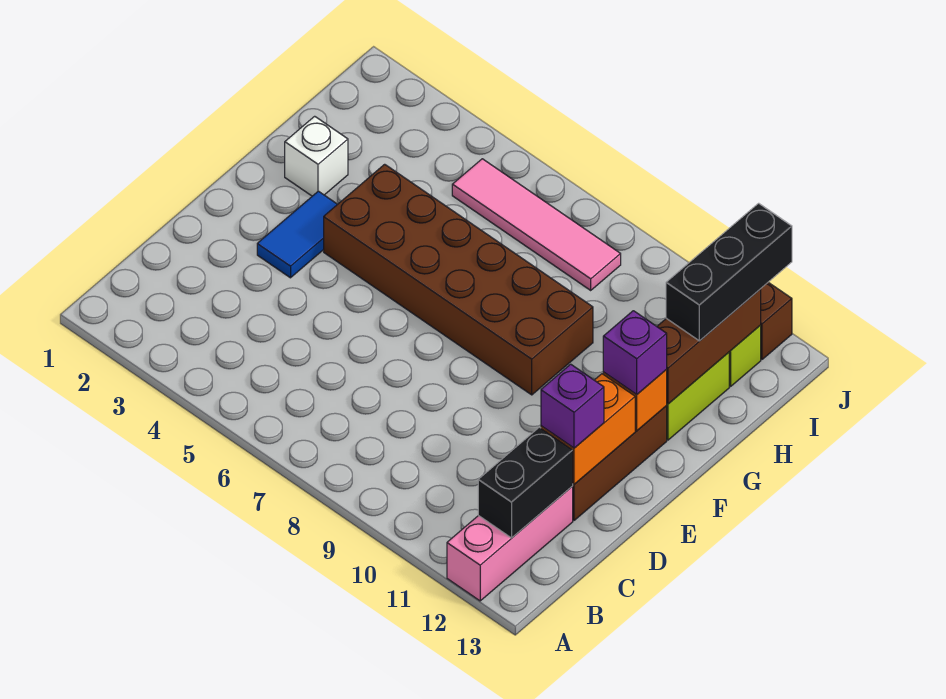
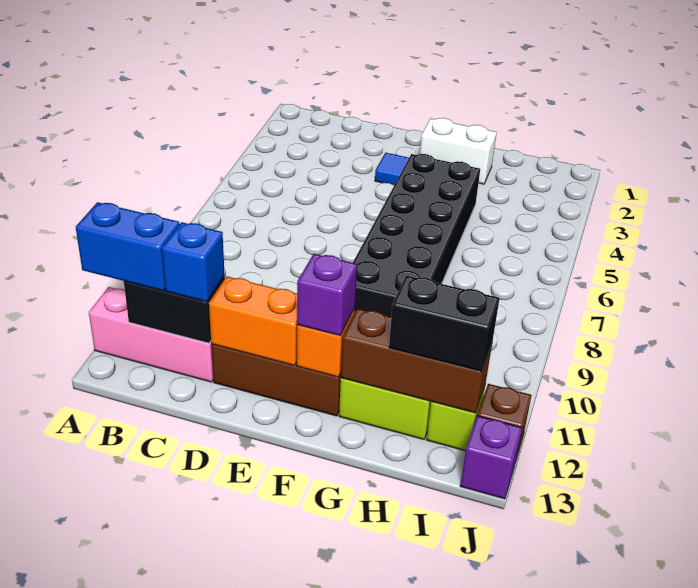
none -> blue 1x2 brick [76,202,180,291]
none -> blue 1x1 brick [162,222,225,302]
purple 1x1 brick [541,364,604,448] -> purple 1x1 brick moved to [460,416,522,499]
brown 2x6 brick [324,164,593,395] -> black 2x6 brick [353,154,480,317]
white 1x1 brick [285,116,348,196] -> white 1x2 brick [420,118,497,184]
black 1x3 brick [666,203,792,341] -> black 1x2 brick [389,276,500,371]
pink 1x4 tile [452,159,621,290] -> none

